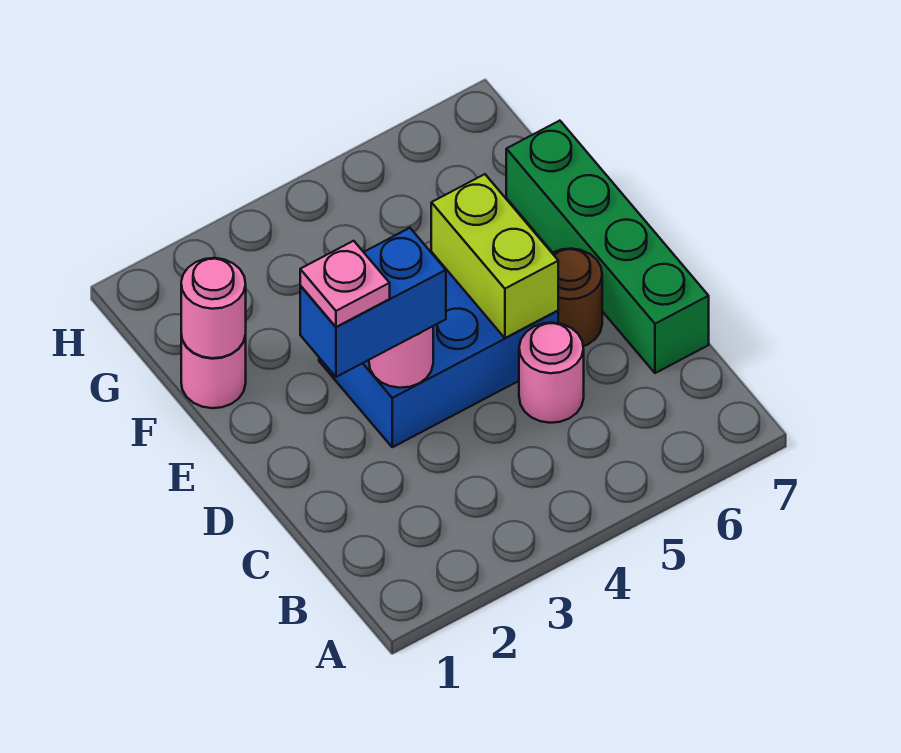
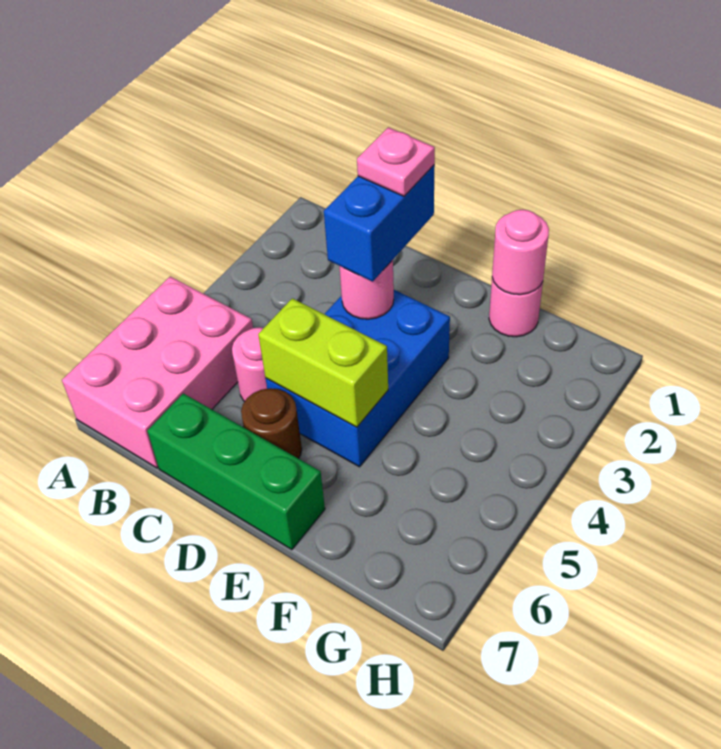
none -> pink 2x3 brick [62,277,253,468]
green 1x4 brick [506,121,709,373] -> green 1x3 brick [147,393,325,550]

